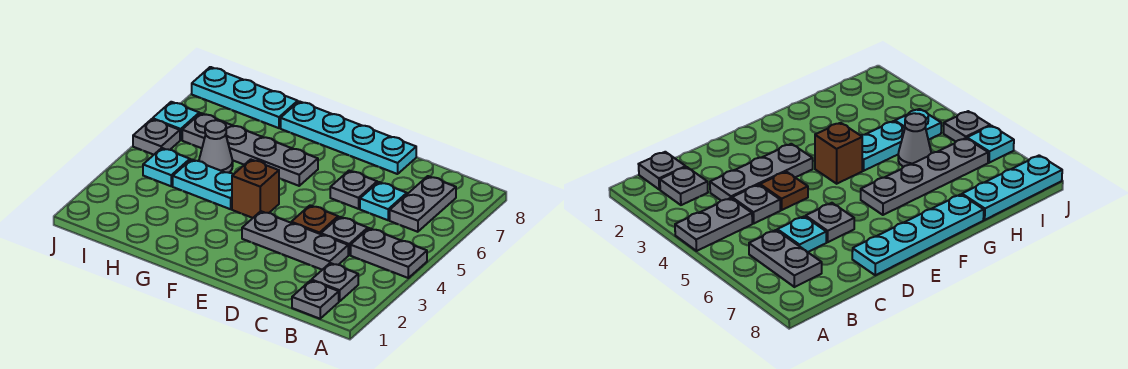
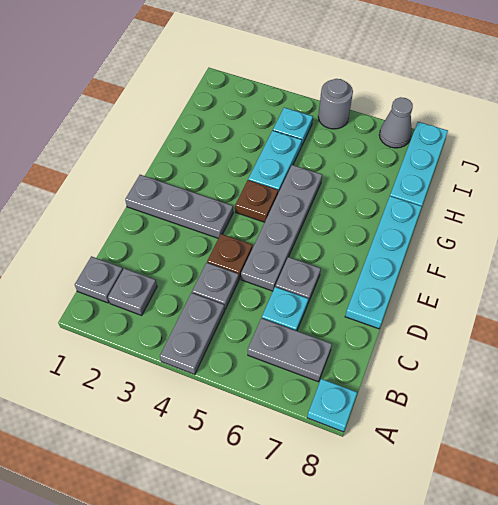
grey 1x3 plate [242,211,348,270] -> grey 1x3 plate turned to [125,175,233,238]
brown 1x1 brick [232,159,279,218] -> brown 1x1 plate [235,180,278,222]
grey 1x4 plate [182,113,318,186] -> grey 1x4 plate moved to [241,165,322,291]
grey 1x1 cone [199,120,233,173] -> grey 1x1 cone moved to [379,97,413,148]
grey 1x1 plate [133,119,180,155] -> grey 1x1 round brick [318,79,353,129]
cyan 1x1 plate [153,102,199,140] -> cyan 1x1 plate moved to [307,379,357,432]

